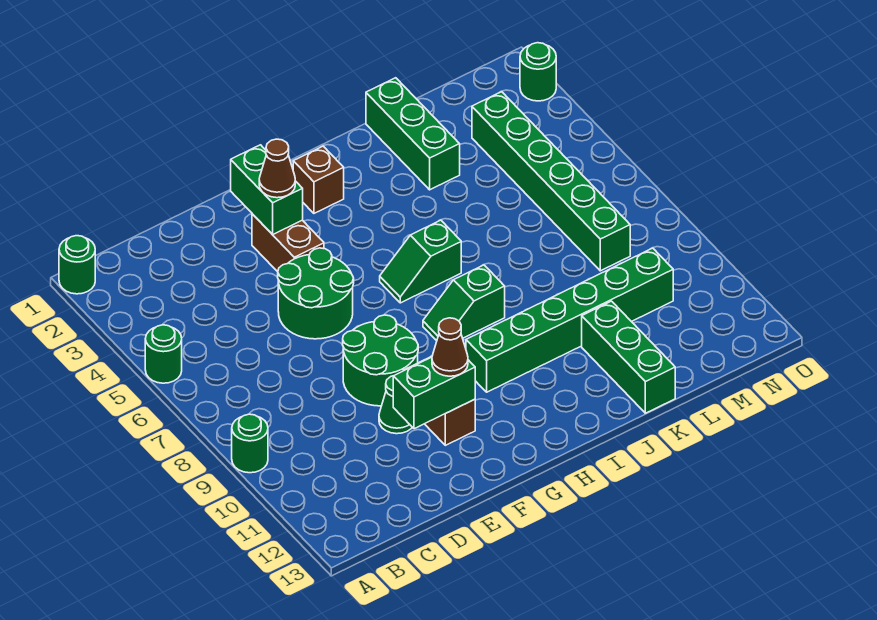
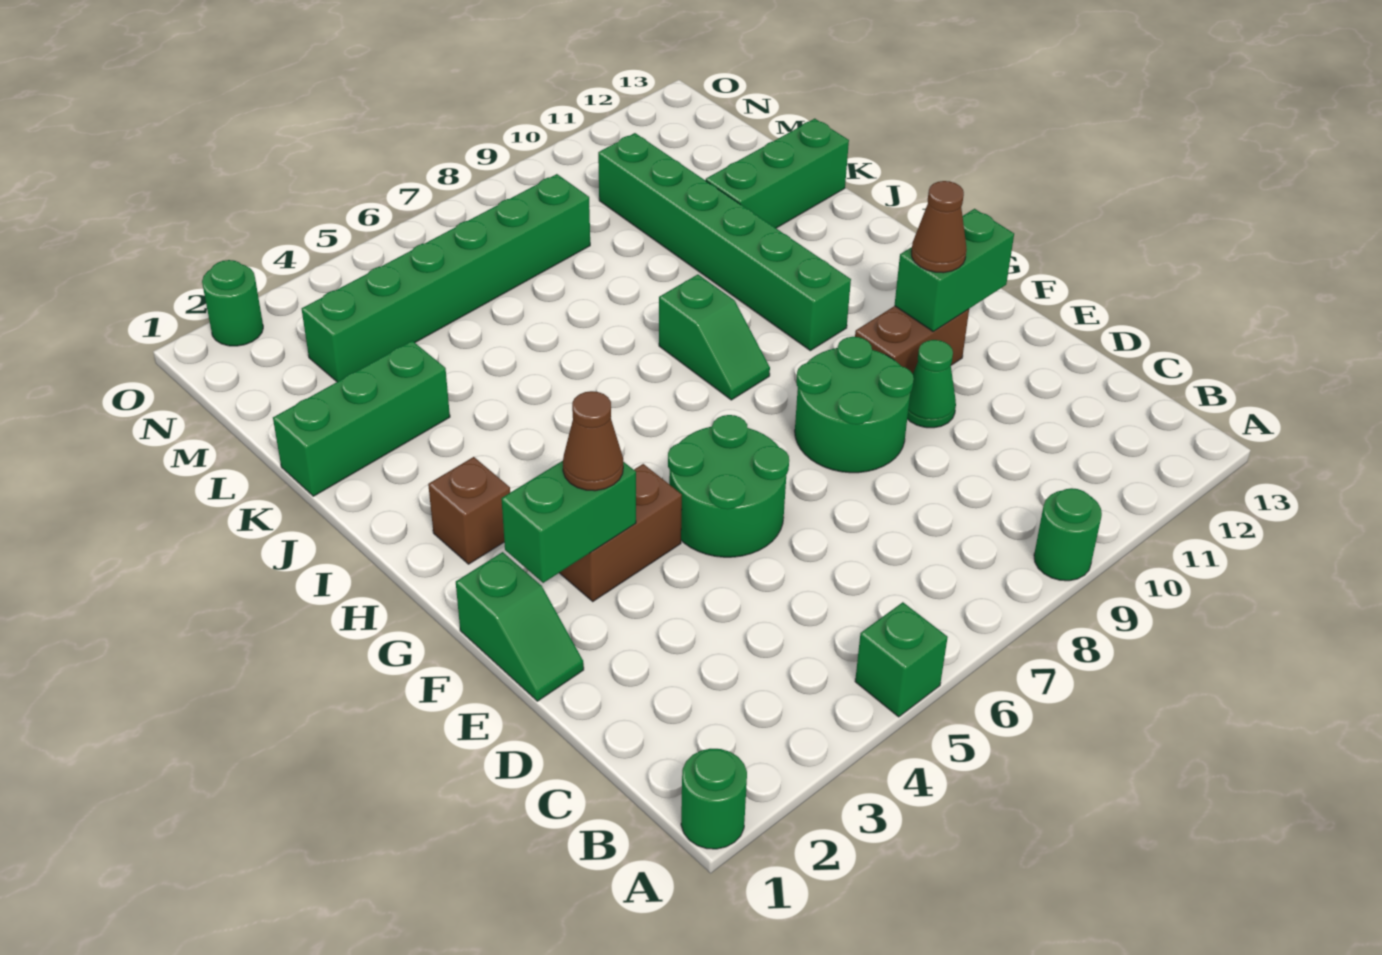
green 1x1 round brick [145,325,182,383] -> green 1x1 brick [855,602,948,717]
green 1x2 brick [393,357,475,429] -> green 1x2 brick turned to [894,209,1014,331]
green 1x2 slope [380,220,461,303] -> green 1x2 slope moved to [456,552,584,701]

